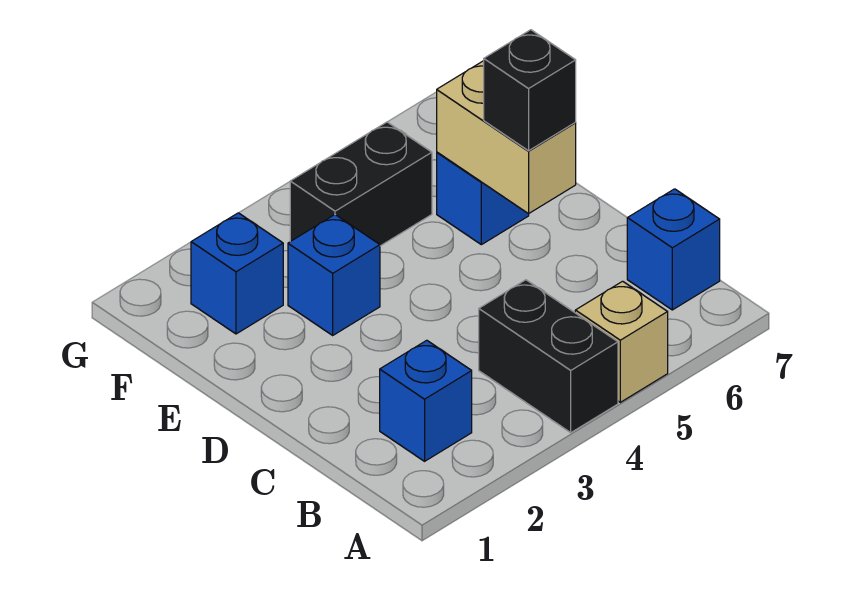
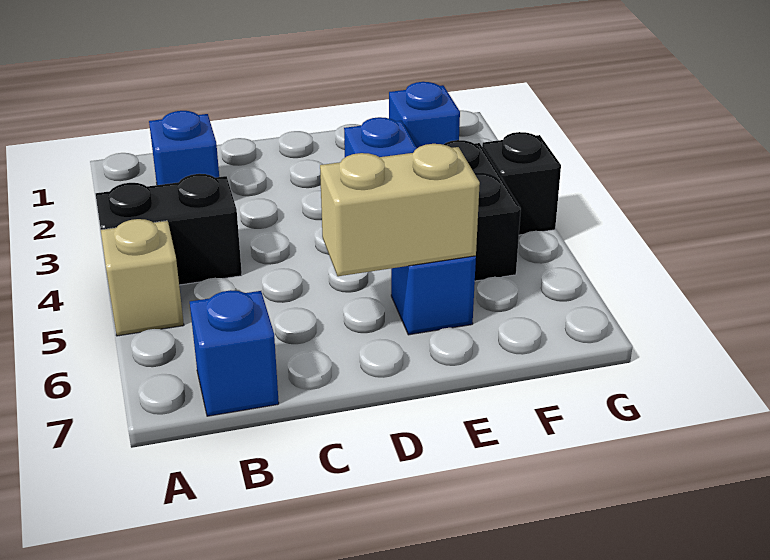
black 1x1 brick [484,30,576,151] -> black 1x1 brick moved to [482,132,561,235]

